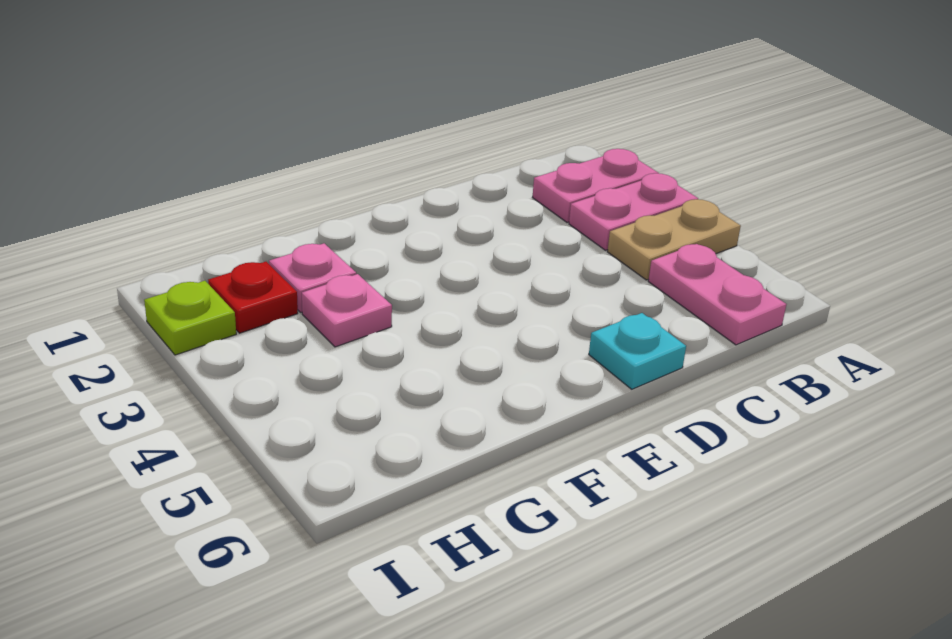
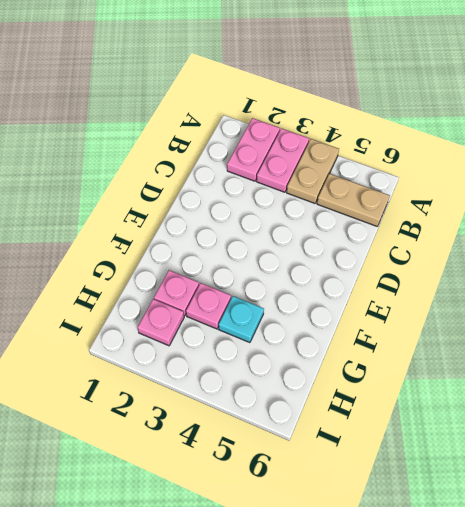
pink 1x2 plate [648,244,786,345] -> tan 1x2 plate [317,174,390,226]
cyan 1x1 plate [589,313,686,389] -> cyan 1x1 plate moved to [219,296,264,343]
red 1x1 plate [208,262,298,333] -> pink 1x1 plate [138,299,184,346]
lime 1x1 plate [144,281,236,355] -> none

